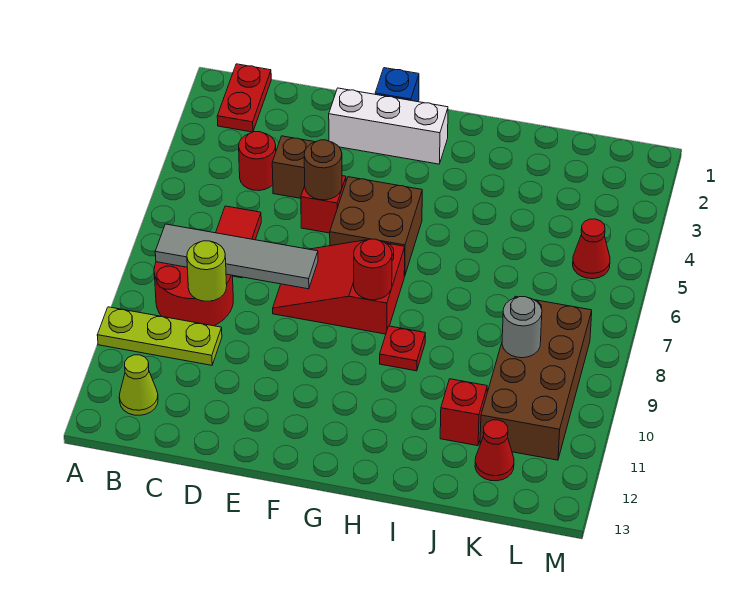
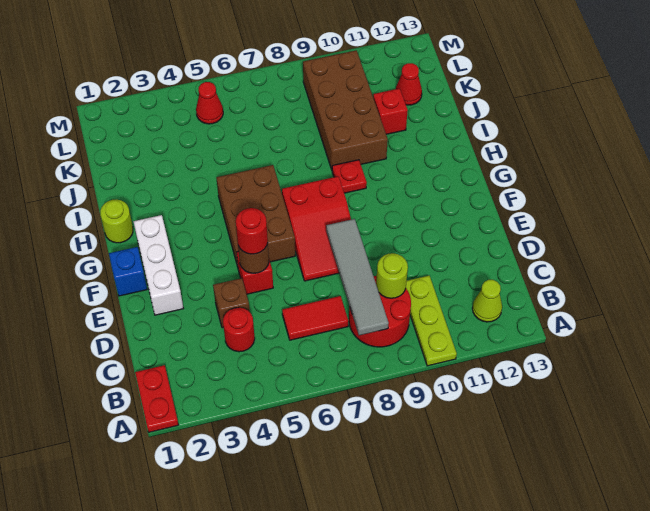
red 1x2 plate [217,64,271,132] -> red 1x2 plate turned to [135,365,178,432]
brown 2x2 brick [330,177,422,276] -> brown 2x3 brick [216,165,295,267]
red 1x1 round brick [354,239,392,300] -> red 1x1 round brick moved to [236,208,268,254]
none -> lime 1x1 round brick [100,199,133,243]
brown 2x4 brick [480,296,592,460] -> brown 2x4 brick turned to [303,50,388,170]
grey 1x1 round brick [502,297,542,358] -> none

